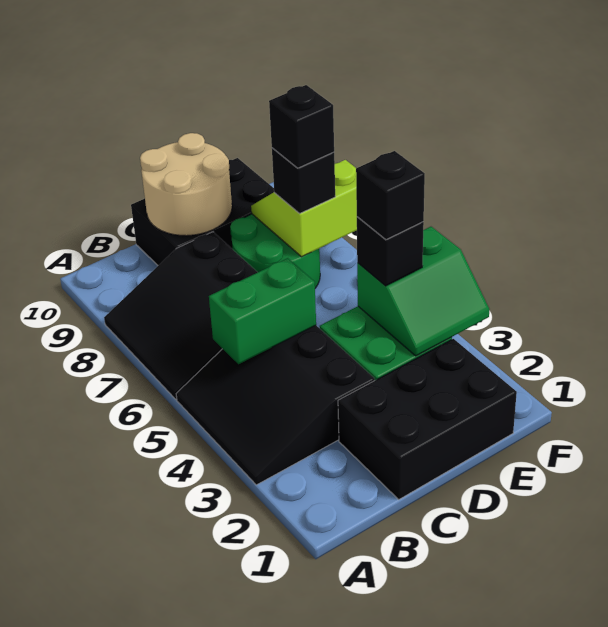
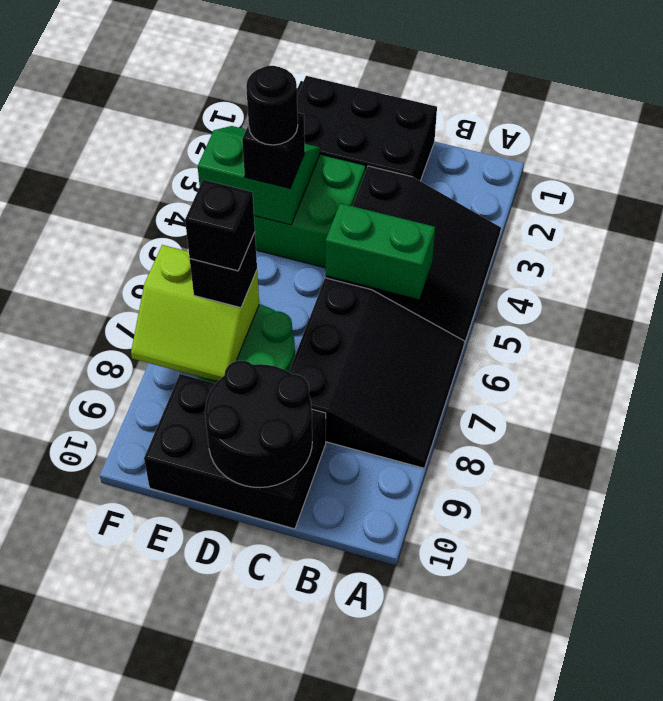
tan 2x2 round brick [140,133,232,236] -> black 2x2 round brick [205,361,312,488]
black 1x1 brick [356,151,425,240] -> black 1x1 round brick [246,66,298,145]

